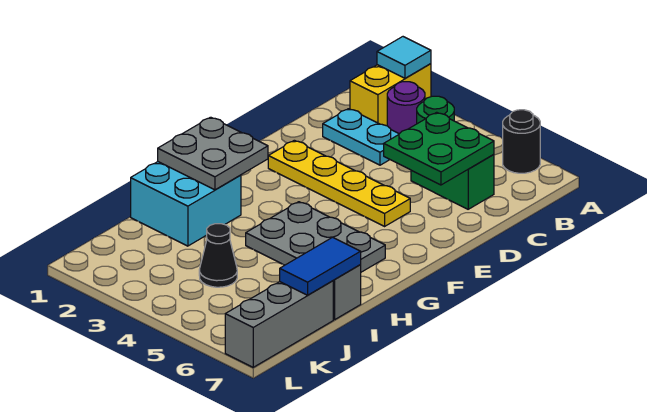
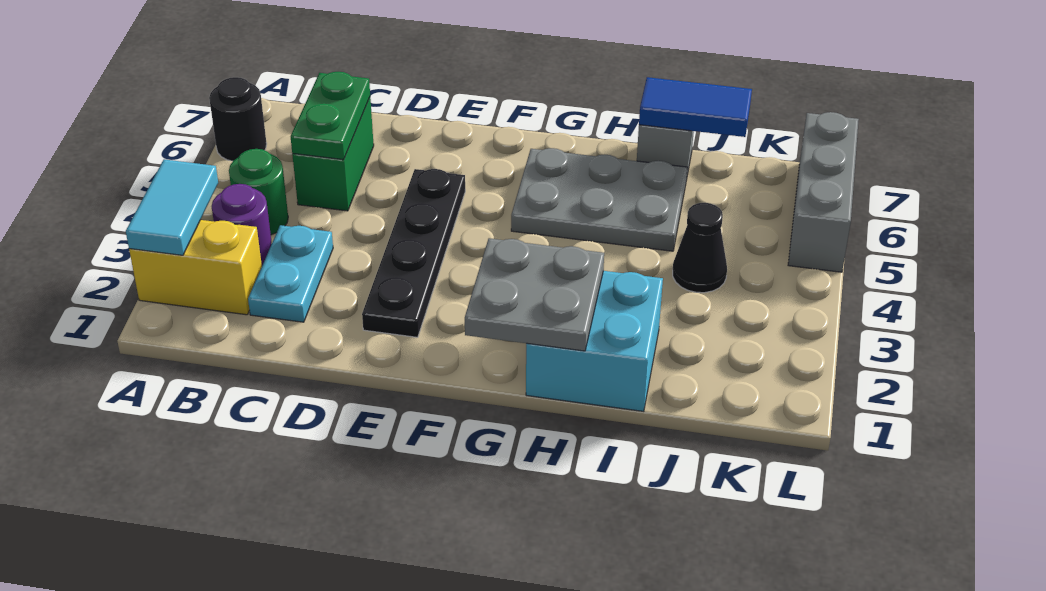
cyan 1x1 tile [377,37,431,78] -> cyan 1x2 tile [126,159,218,255]
green 2x2 plate [384,112,494,185] -> green 1x2 plate [291,72,370,160]
yellow 1x4 plate [268,140,410,226] -> black 1x4 plate [362,169,465,337]
grey 2x3 plate [246,202,385,272] -> grey 2x3 plate turned to [511,148,687,251]
grey 1x3 brick [225,281,333,367] -> grey 1x3 brick turned to [788,112,859,272]

